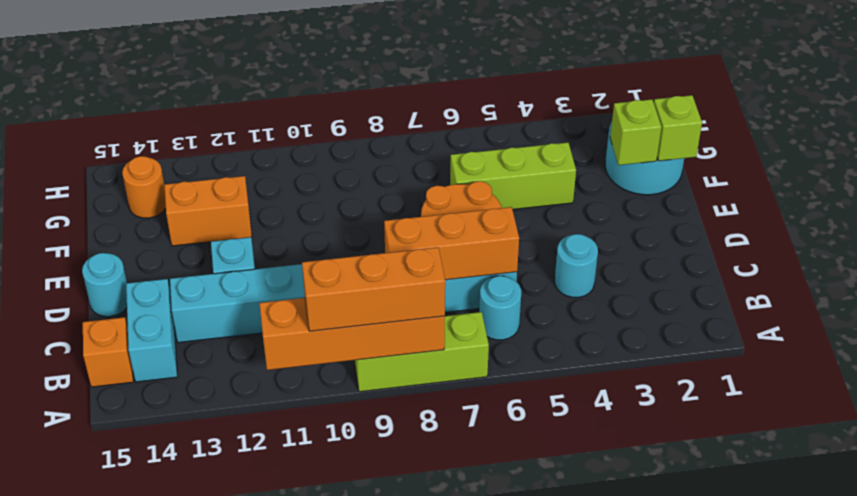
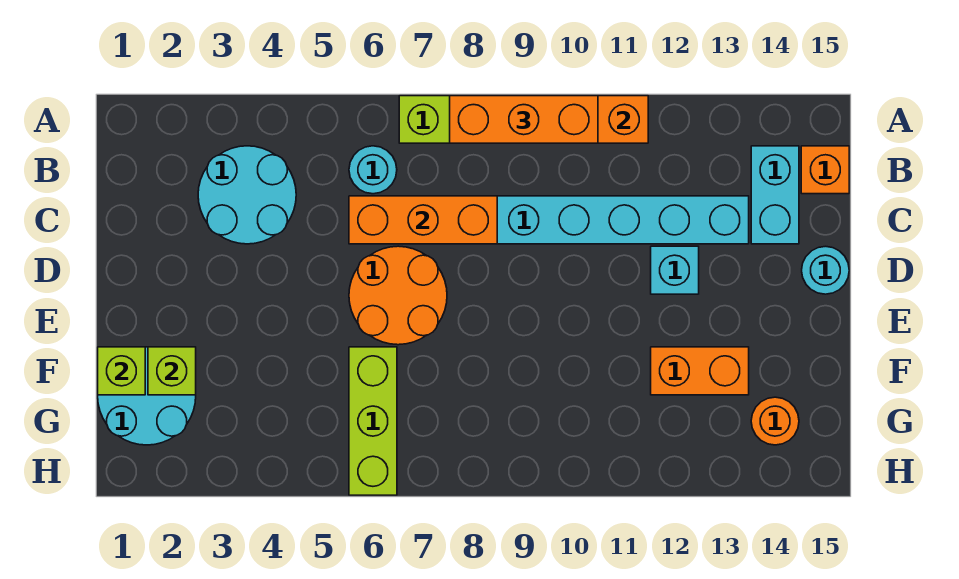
cyan 1x1 round brick [555,234,598,297] -> cyan 2x2 round brick [198,146,296,244]
lime 1x3 brick [450,143,576,209] -> lime 1x3 brick turned to [349,347,397,495]

